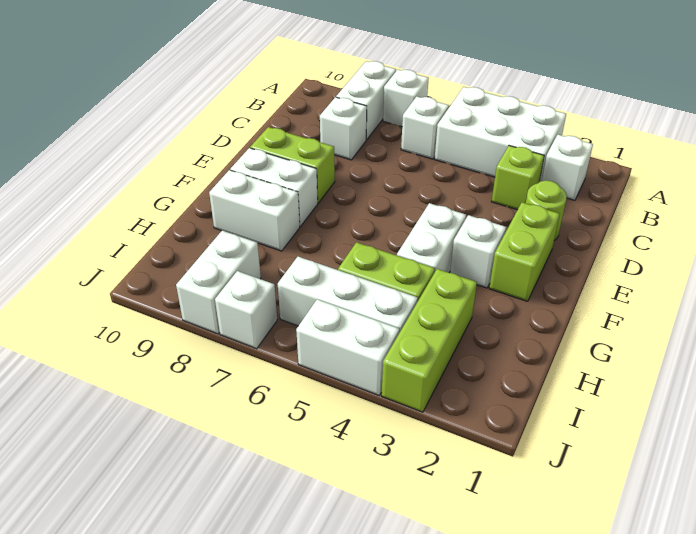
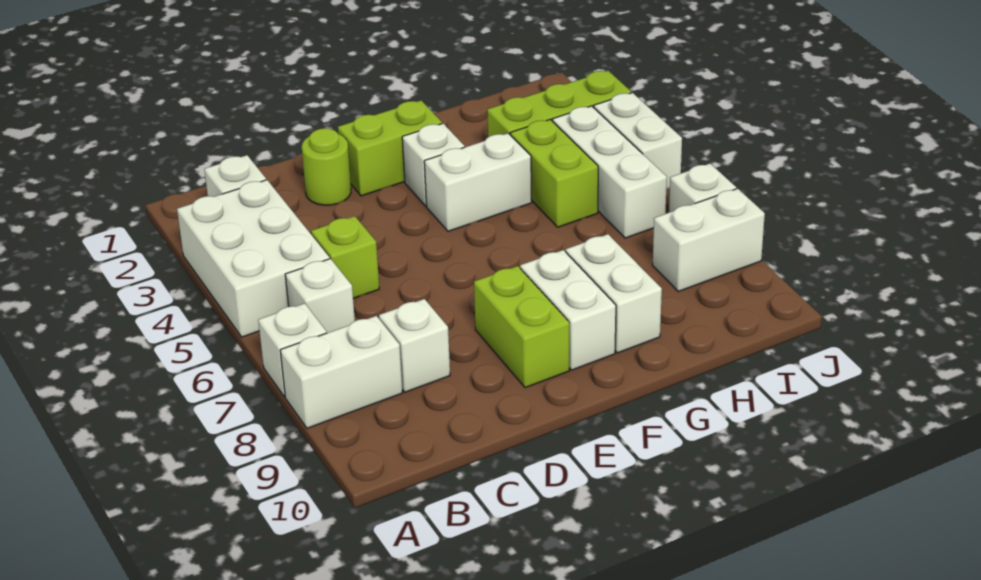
lime 1x1 brick [492,146,544,210] -> lime 1x1 brick moved to [311,216,379,298]

